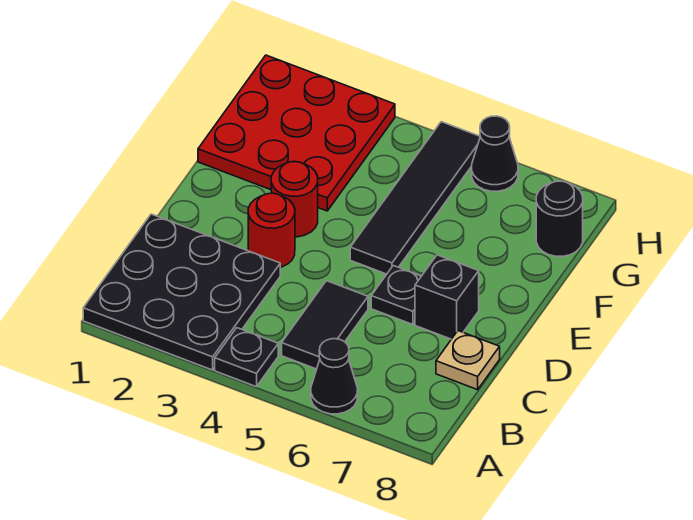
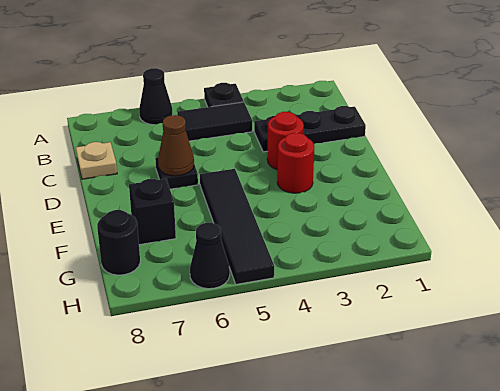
black 3x3 plate [83,214,280,370] -> black 1x3 plate [254,106,366,152]
black 1x2 tile [282,281,368,369] -> black 1x2 tile turned to [177,102,252,141]
none -> brown 1x1 cone [158,115,194,176]
black 1x1 brick [415,255,479,339] -> black 1x1 brick moved to [129,179,176,245]
red 3x3 plate [198,55,395,211] -> none

